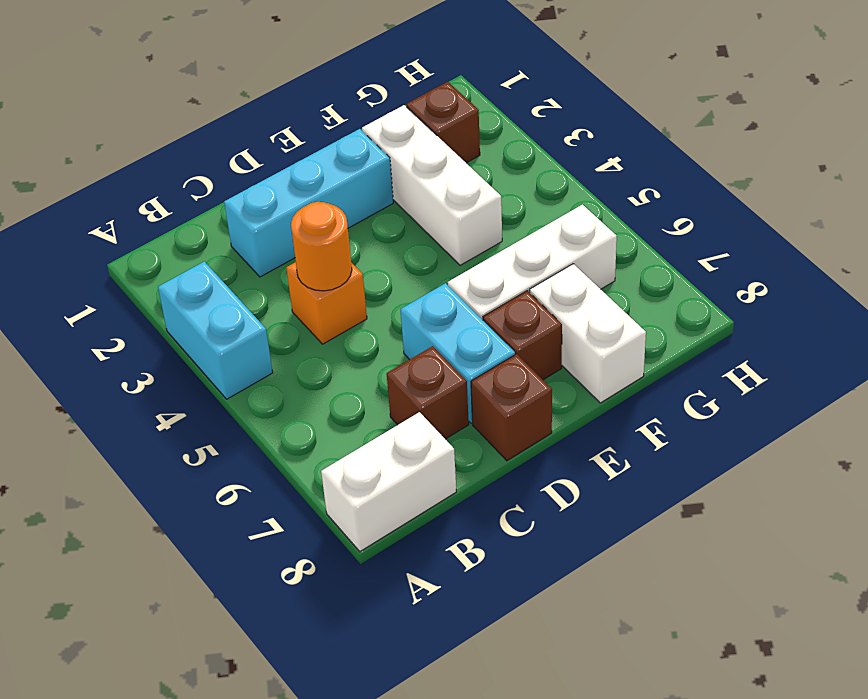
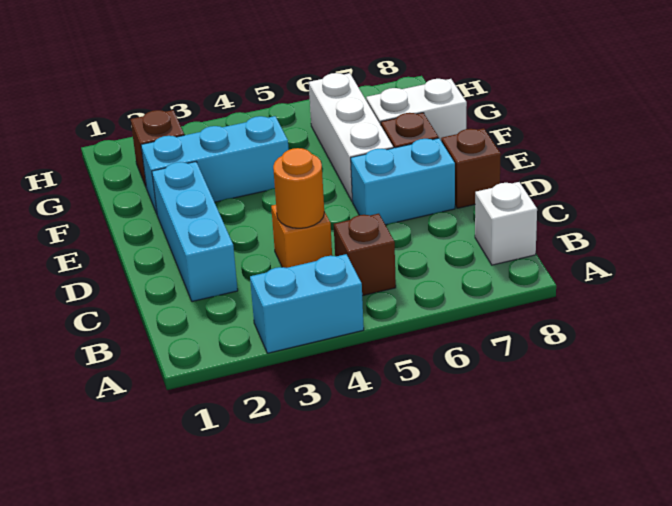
white 1x2 brick [321,412,456,551] -> white 1x1 brick [475,182,537,265]
brown 1x1 brick [387,346,469,439] -> brown 1x1 brick moved to [334,214,396,296]
white 1x3 brick [362,105,502,265] -> cyan 1x3 brick [141,116,289,214]

